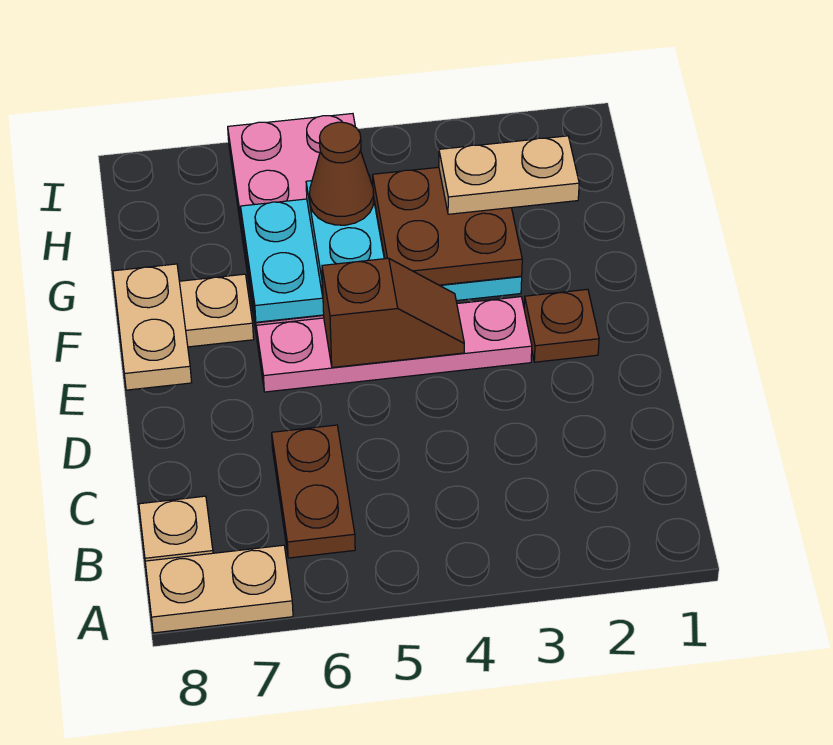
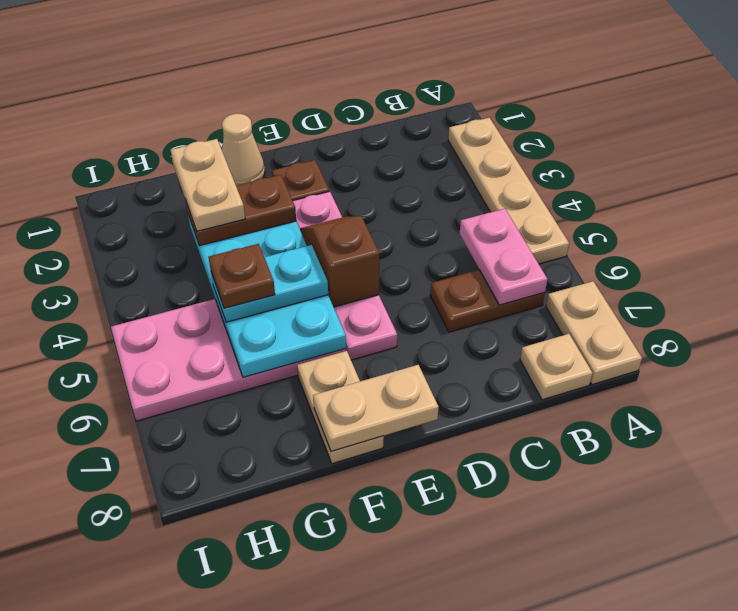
none -> tan 1x4 plate [448,118,569,264]
none -> pink 1x2 plate [460,209,547,305]
none -> tan 1x1 cone [222,114,265,186]
brown 2x2 plate [373,167,522,285] -> brown 1x2 plate [185,175,296,245]
brown 1x1 cone [310,122,374,225] -> brown 1x1 plate [209,244,275,308]

